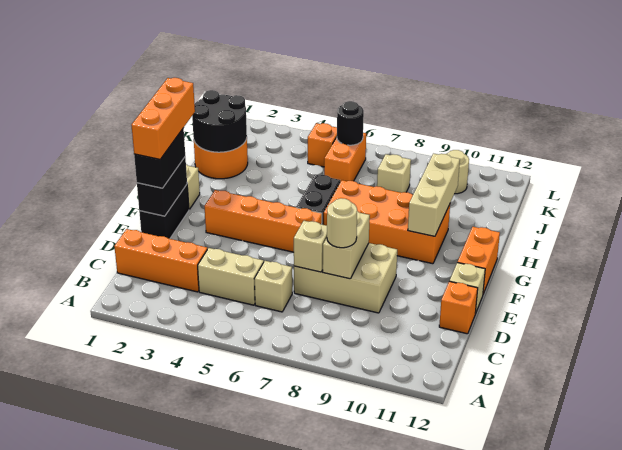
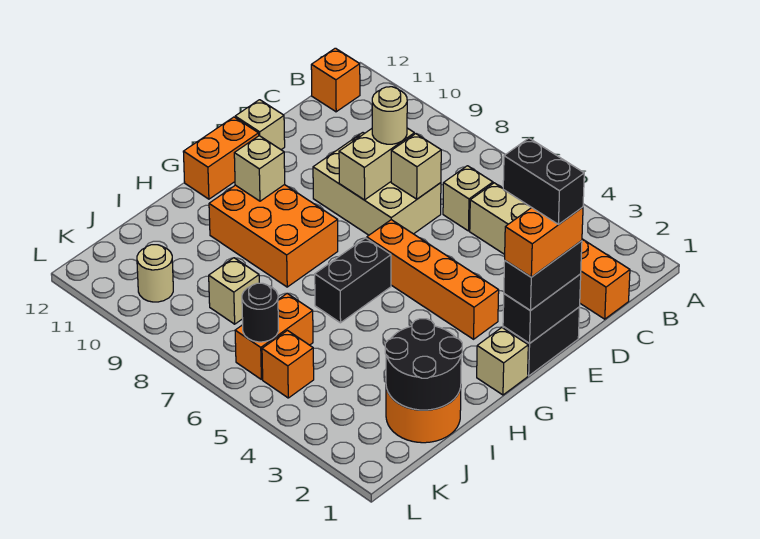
orange 1x1 brick [439,281,478,334] -> orange 1x1 brick moved to [311,48,360,112]
orange 1x3 brick [131,78,195,159] -> orange 1x2 brick [505,207,583,277]
none -> black 1x2 brick [503,138,584,224]
orange 2x4 brick [324,180,450,264] -> orange 2x3 brick [209,185,338,287]
tan 1x3 brick [408,154,460,236] -> tan 1x1 brick [234,136,285,201]

